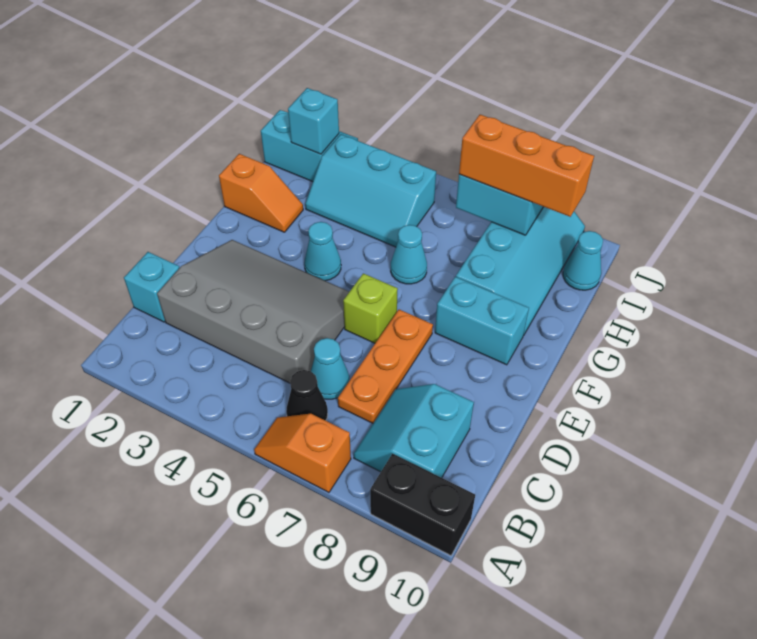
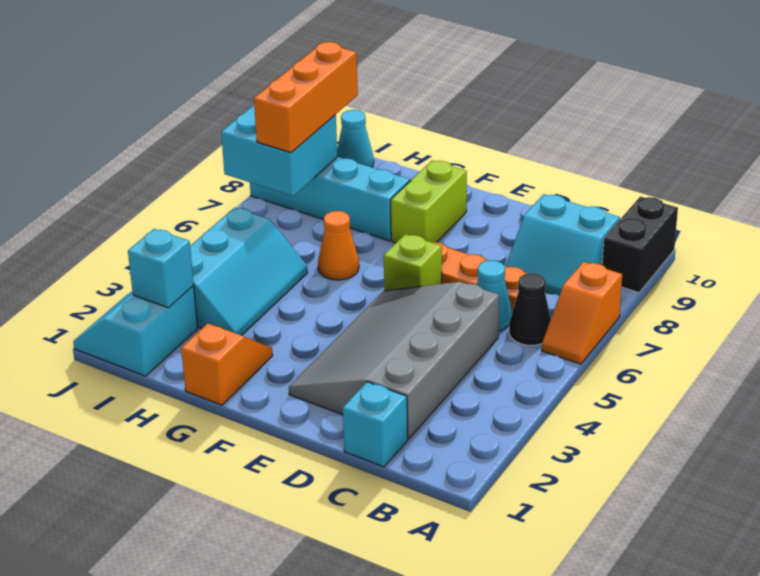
cyan 1x1 cone [304,222,341,281] -> none
cyan 1x2 brick [435,277,529,365] -> lime 1x2 brick [391,160,467,243]
cyan 1x1 cone [391,225,427,284] -> orange 1x1 cone [318,211,359,280]

